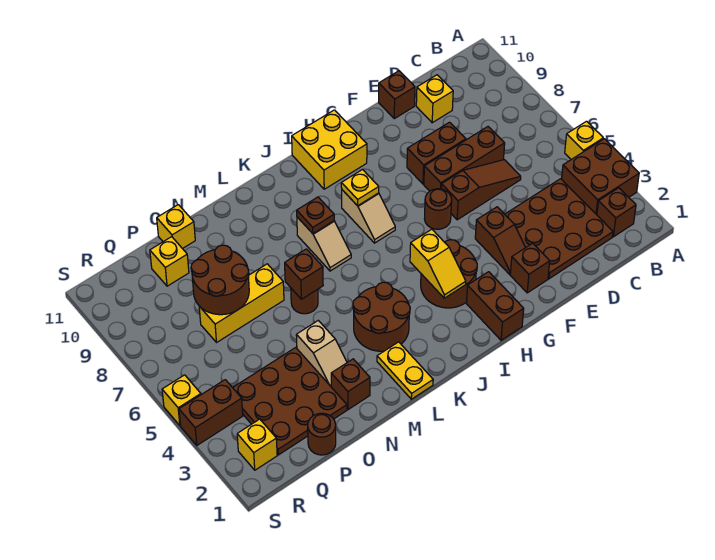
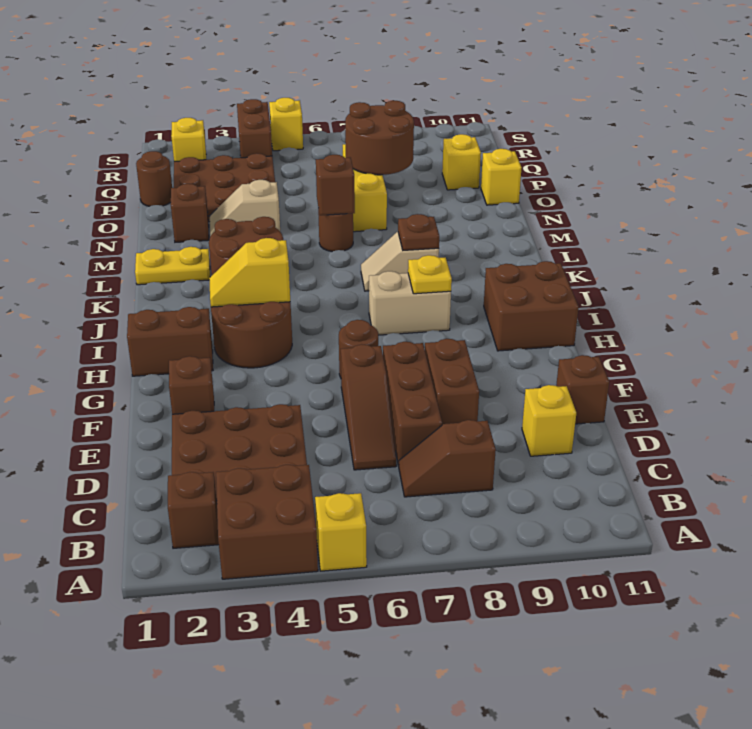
brown 1x2 slope [475,207,526,274] -> brown 1x2 slope moved to [399,420,496,497]
yellow 2x2 brick [292,110,367,189] -> brown 2x2 brick [484,261,579,351]
tan 1x2 slope [342,190,395,243] -> tan 1x2 brick [369,271,451,335]

